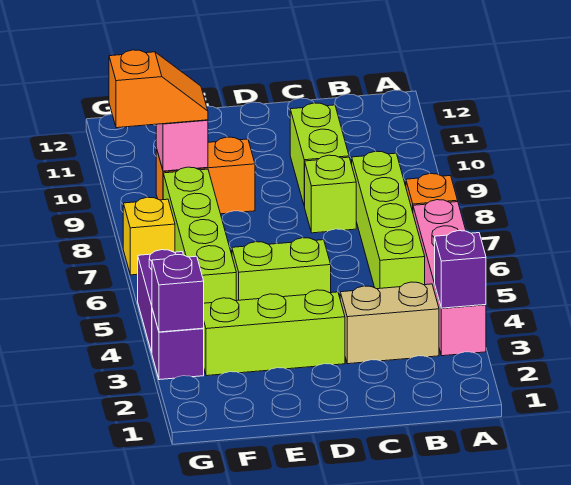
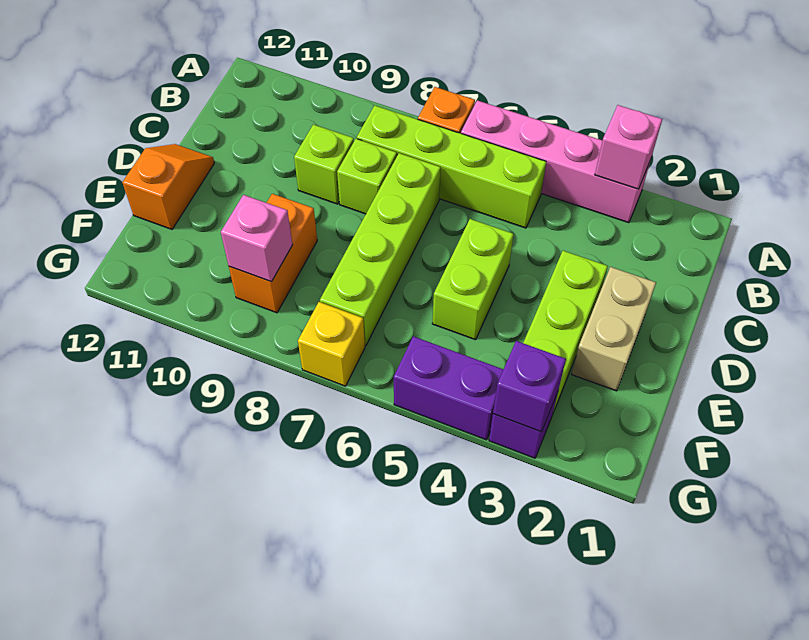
purple 1x1 brick [435,231,486,308] -> pink 1x1 brick [595,105,662,189]
tan 1x2 brick [340,282,439,364] -> tan 1x2 brick moved to [572,267,656,391]
lime 1x2 brick [290,103,349,206] -> lime 1x1 brick [294,124,354,204]
lime 1x4 brick [163,167,236,303] -> lime 1x4 brick turned to [320,153,441,346]
orange 1x2 slope [109,50,208,128] -> orange 1x2 slope moved to [122,144,214,229]

